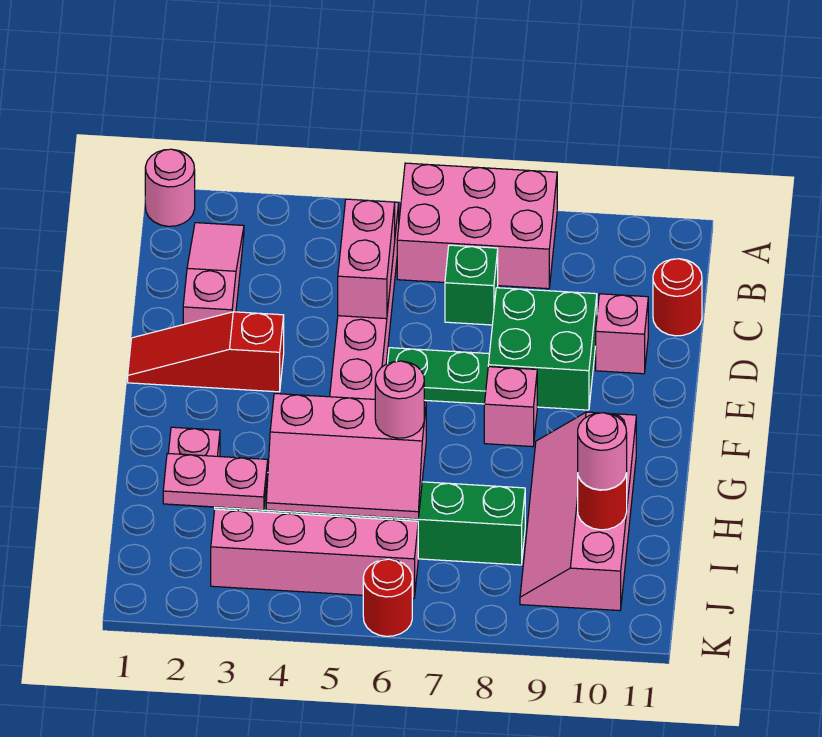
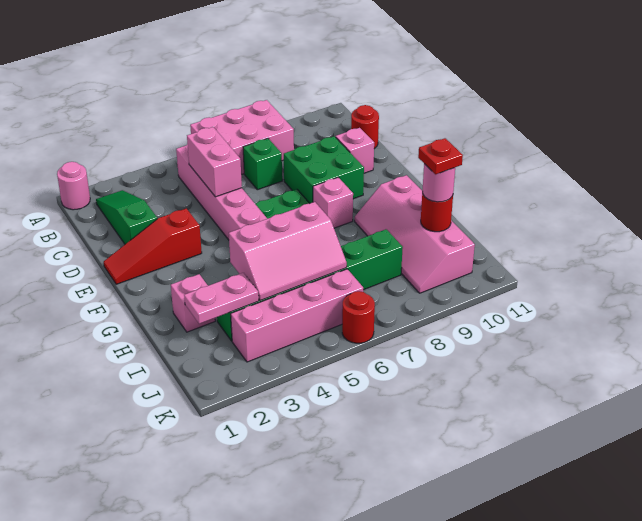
pink 1x3 slope [183,223,244,325] -> green 1x3 slope [96,190,157,244]
pink 1x1 round brick [375,361,424,438] -> none
none -> red 1x1 plate [418,138,463,174]

